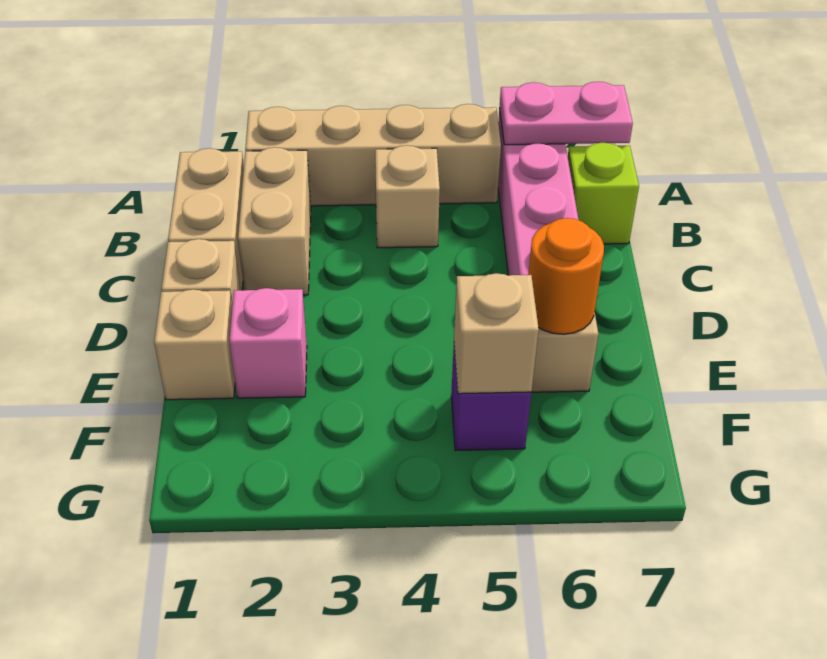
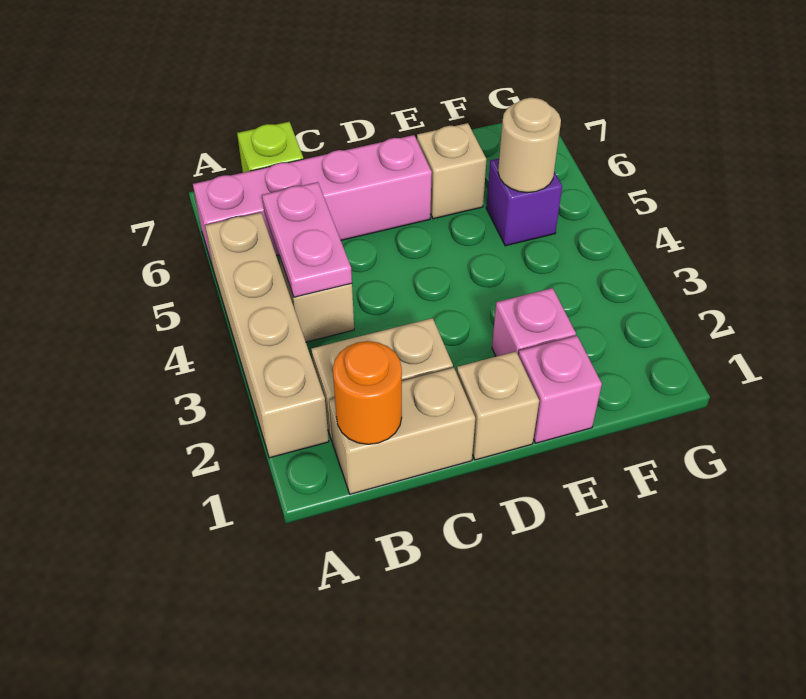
pink 1x2 plate [500,82,633,145] -> pink 1x2 plate moved to [262,182,352,297]
tan 1x1 brick [154,289,235,400] -> pink 1x1 brick [519,336,602,443]
orange 1x1 round brick [528,218,604,334] -> orange 1x1 round brick moved to [333,341,402,444]
tan 1x1 brick [454,273,539,394] -> tan 1x1 round brick [498,98,561,193]

